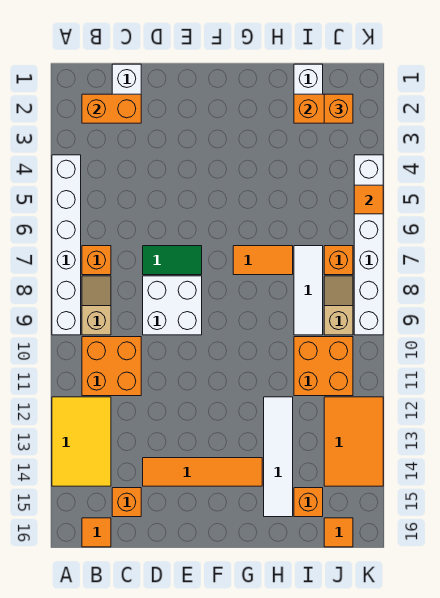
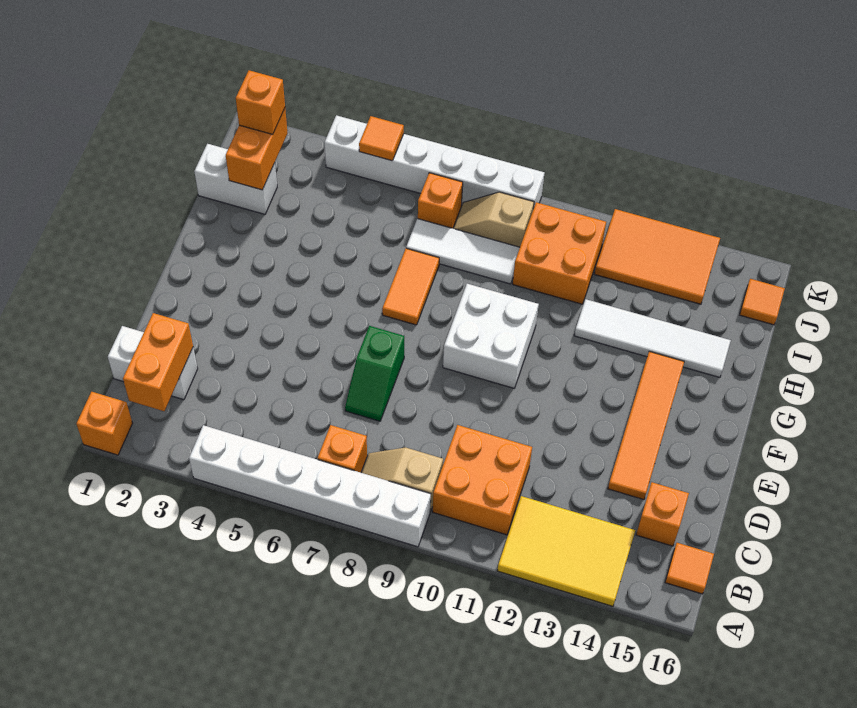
green 1x2 tile [143,246,202,275] -> green 1x2 slope [345,326,404,421]
white 2x2 brick [143,276,202,335] -> white 2x2 brick moved to [443,284,539,388]
orange 1x1 brick [294,488,323,517] -> orange 1x1 brick moved to [76,392,133,455]

